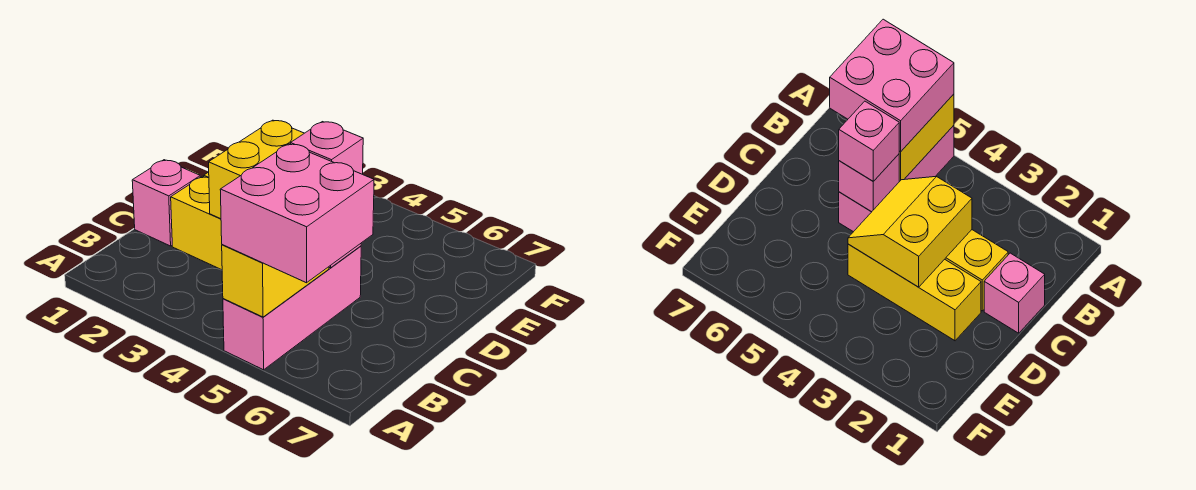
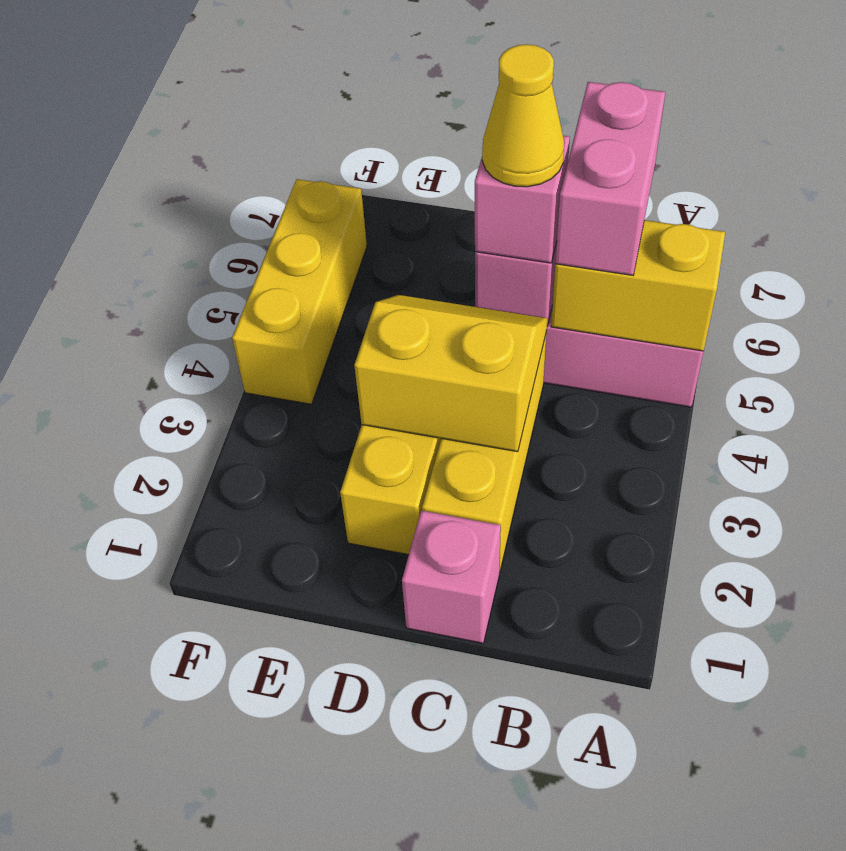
pink 2x2 brick [220,144,374,283] -> pink 1x2 brick [555,82,665,275]
none -> yellow 1x1 cone [482,44,564,187]
none -> yellow 1x3 brick [232,179,367,404]

